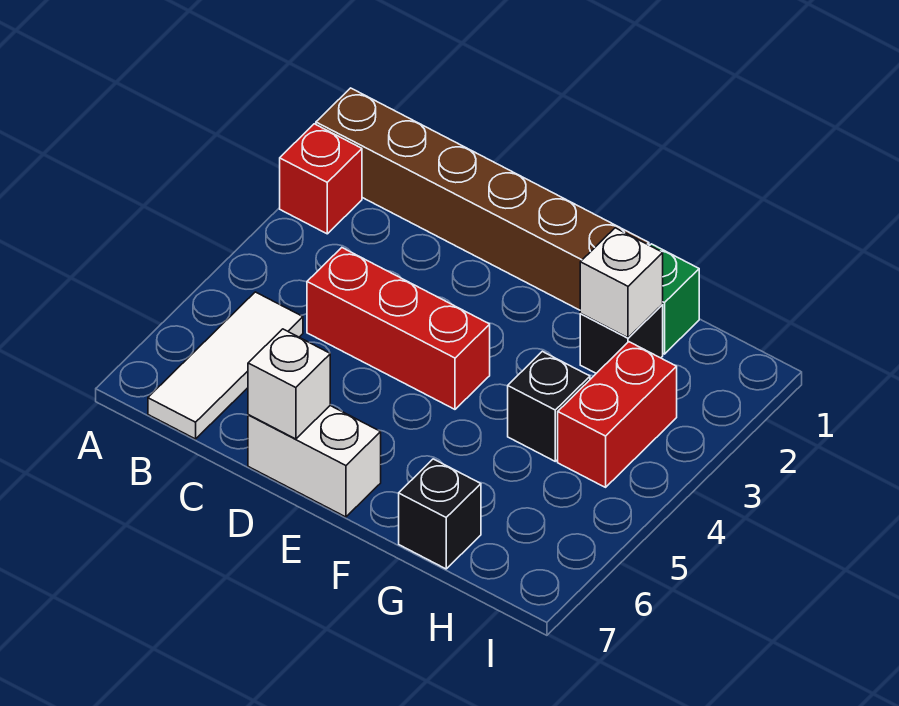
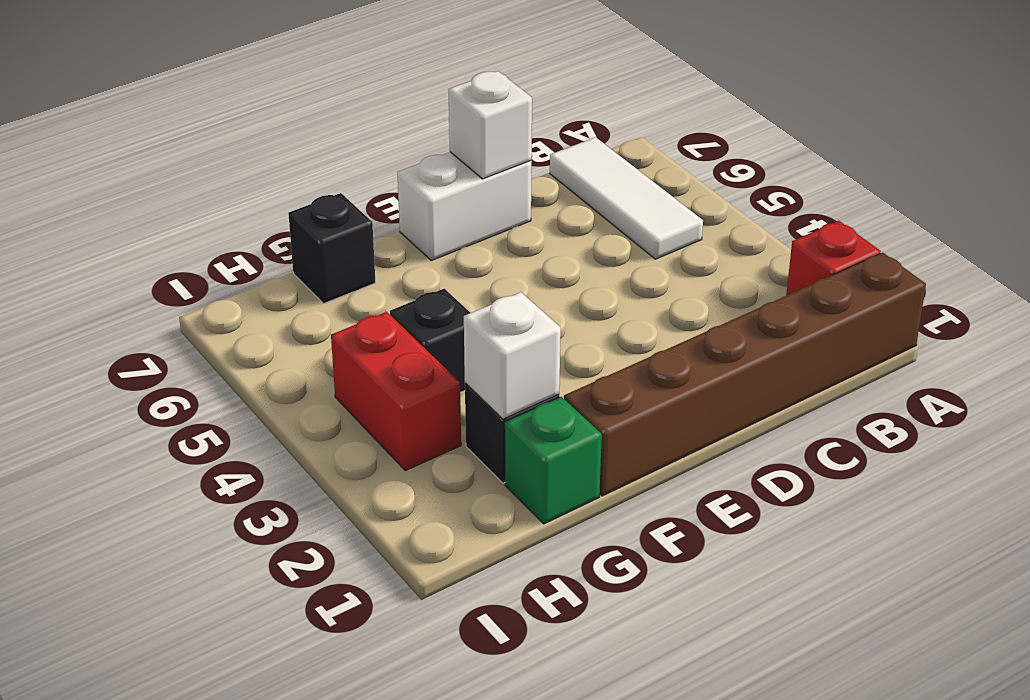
red 1x3 brick [307,248,490,409] -> none

